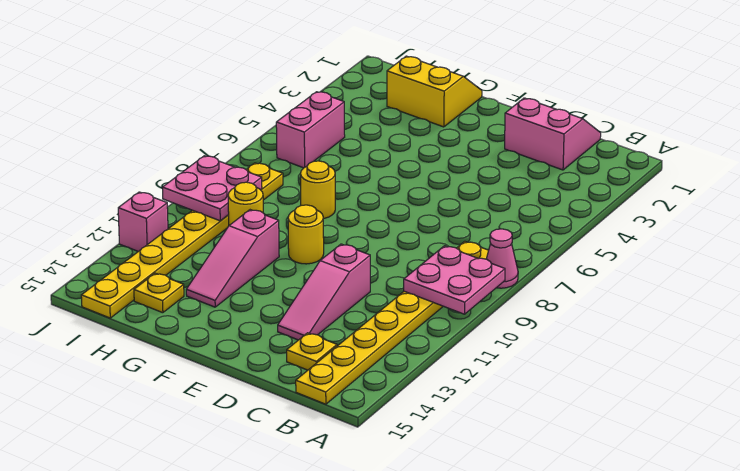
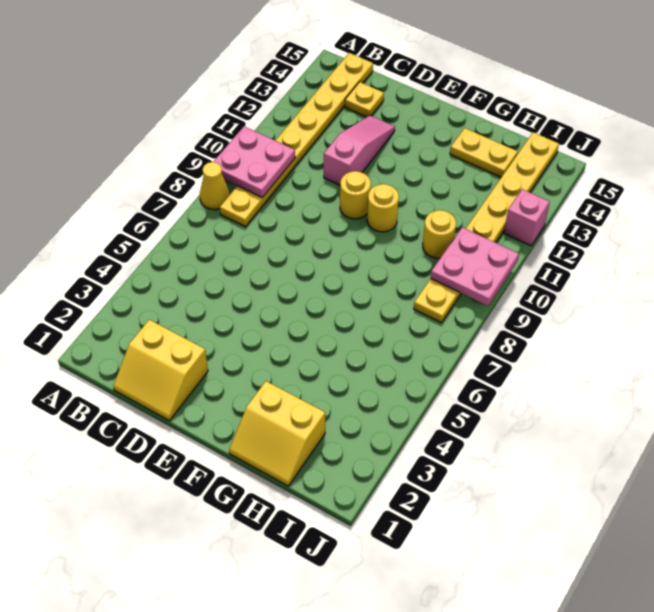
pink 1x1 cone [486,229,518,288] -> yellow 1x1 cone [200,162,230,210]
pink 2x2 slope [505,98,601,170] -> yellow 2x2 slope [113,320,208,421]
yellow 1x1 round brick [301,161,335,219] -> yellow 1x1 round brick moved to [340,171,371,219]
pink 1x3 slope [186,210,279,307] -> none
yellow 1x1 plate [134,273,184,313] -> yellow 1x2 plate [450,128,518,177]
pink 1x2 brick [276,92,345,168] -> none

